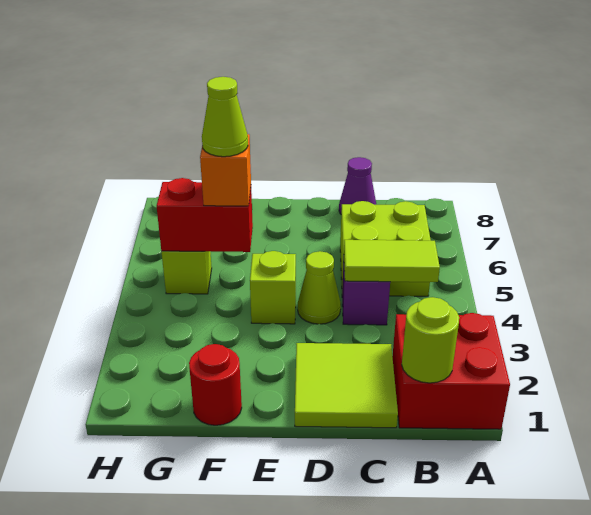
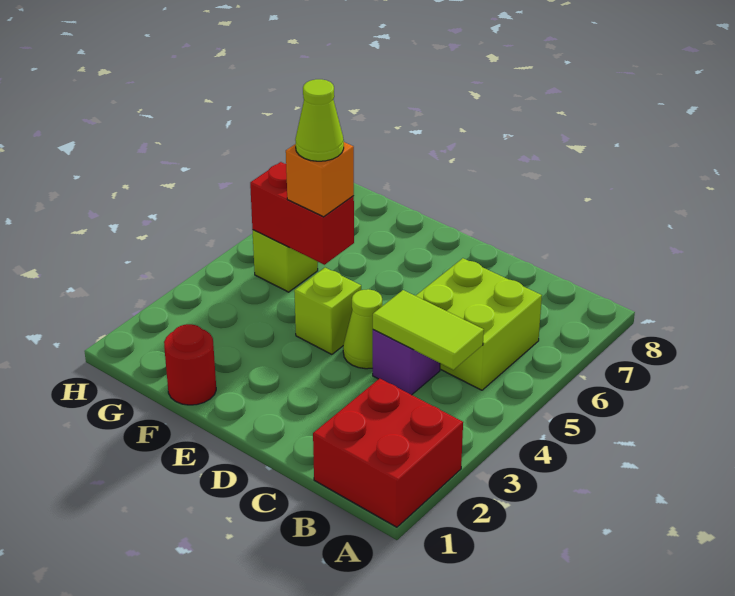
lime 1x1 round brick [402,297,459,383] -> none
lime 2x2 tile [295,343,398,428] -> none
purple 1x1 cone [339,157,376,214] -> none

